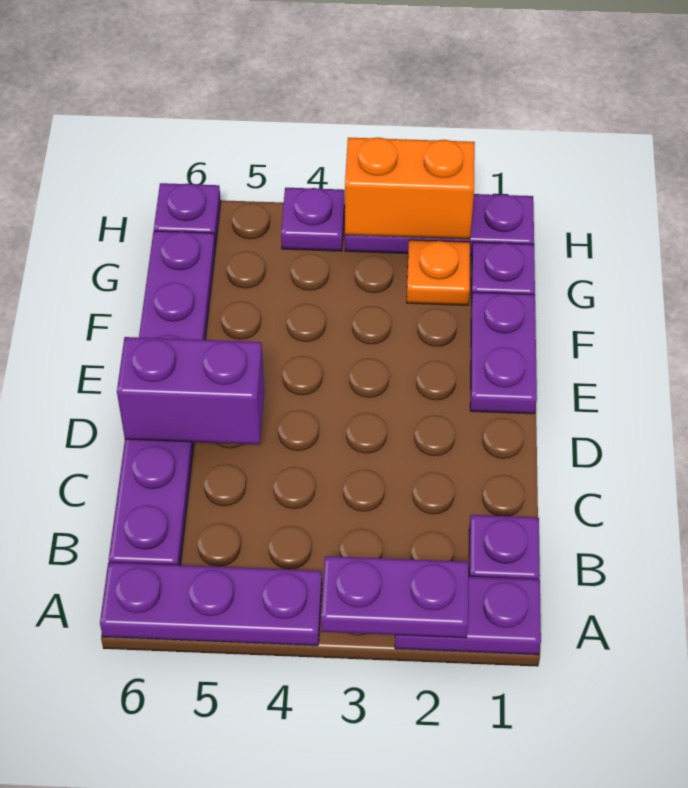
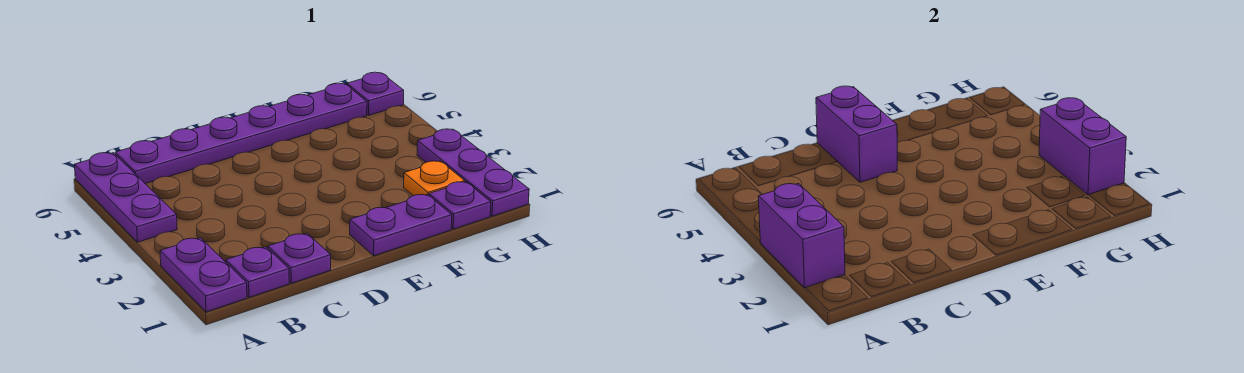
purple 1x2 plate [321,556,469,638] -> purple 1x2 brick [758,184,845,288]
orange 1x2 brick [345,137,475,239] -> purple 1x2 brick [1039,98,1126,195]
purple 1x1 plate [281,188,345,251] -> purple 1x1 plate moved to [268,233,331,283]

